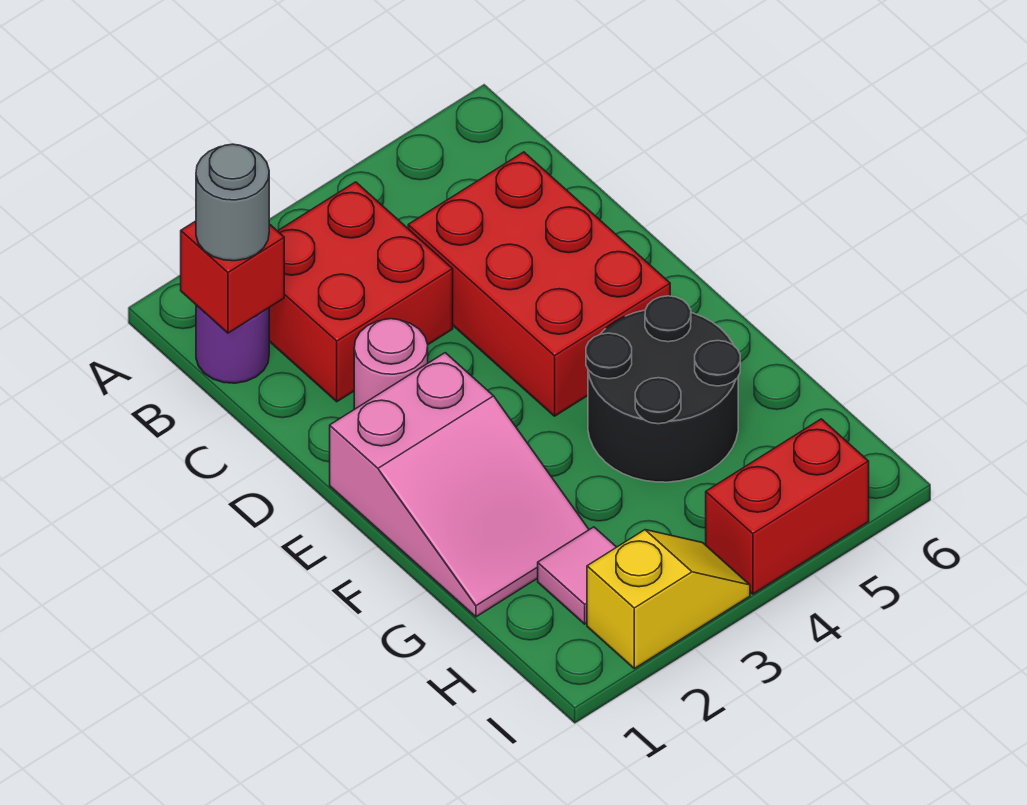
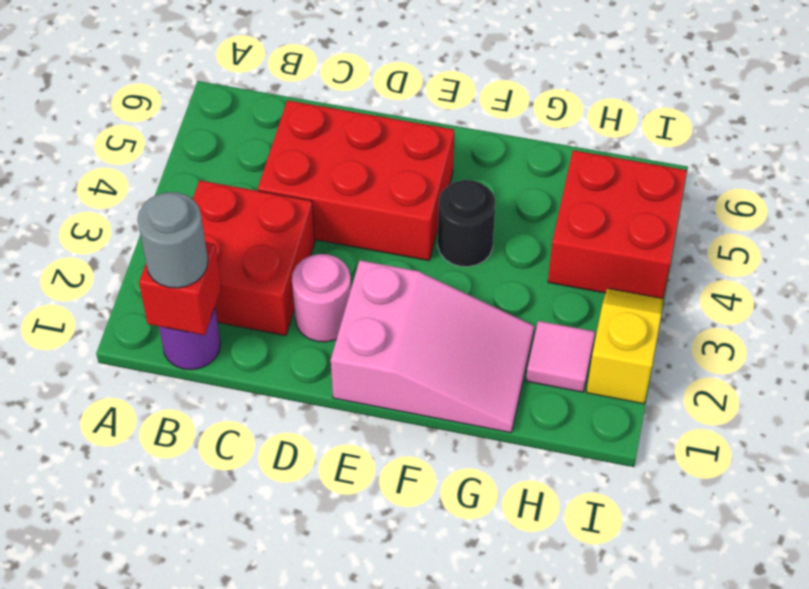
black 2x2 round brick [586,296,740,482] -> black 1x1 round brick [438,180,496,267]
red 1x2 brick [706,419,869,594] -> red 2x2 brick [548,150,687,298]

